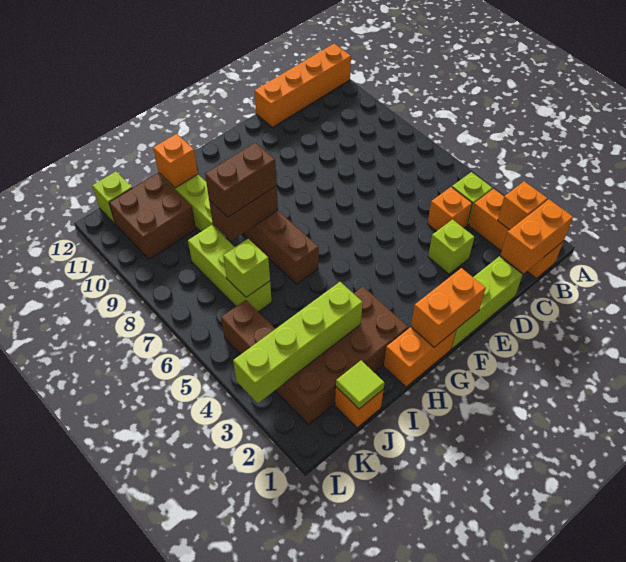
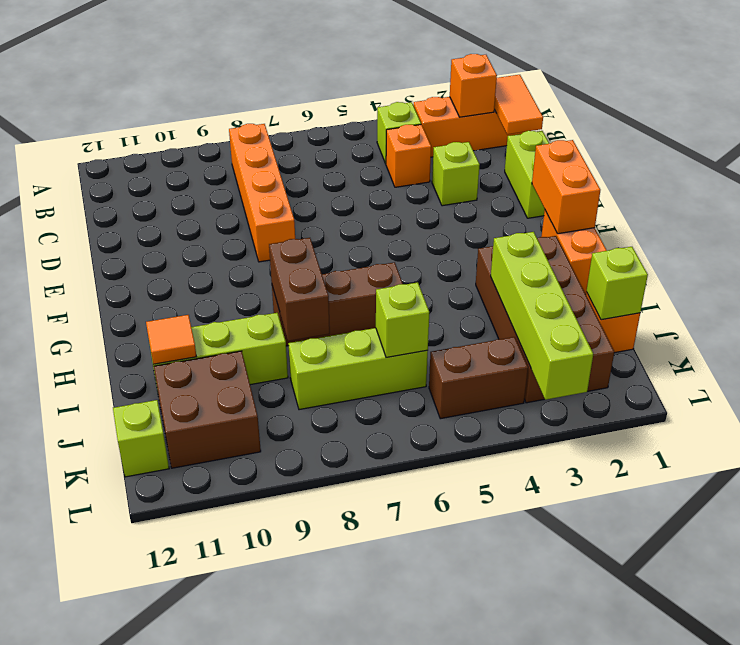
orange 1x4 brick [255,44,351,127] -> orange 1x4 brick moved to [229,124,295,262]
orange 1x2 brick [501,200,573,273] -> orange 1x2 tile [494,75,543,134]
lime 1x3 brick [452,256,522,349] -> lime 1x2 brick [505,131,549,218]
brown 1x2 brick [205,143,277,217] -> none
orange 1x1 brick [153,134,198,188] -> orange 1x1 tile [146,315,196,364]
lime 1x1 tile [336,360,384,409] -> lime 1x1 brick [587,247,648,320]

